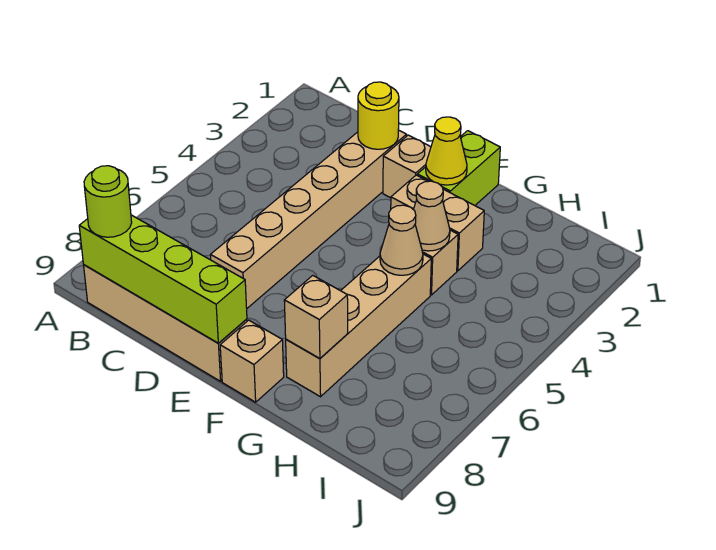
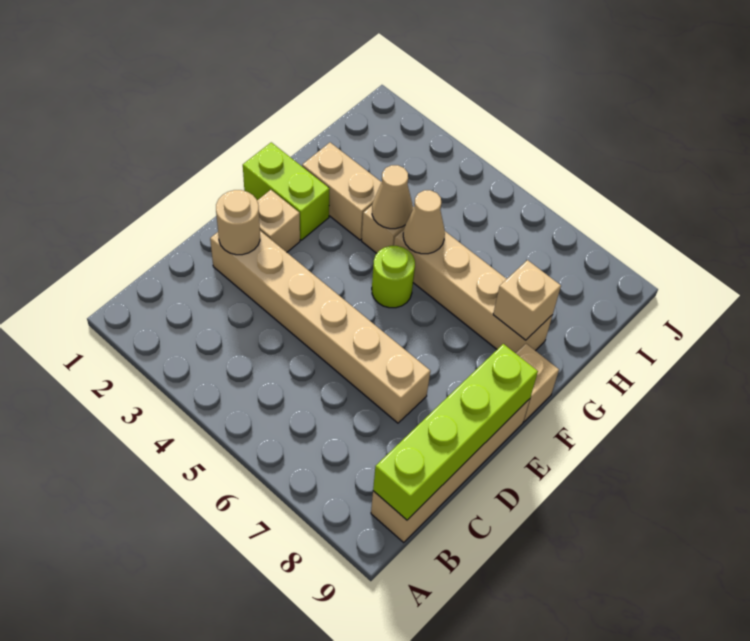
lime 1x1 round brick [84,166,132,237] -> lime 1x1 round brick moved to [372,246,415,308]
yellow 1x1 round brick [358,82,399,149] -> tan 1x1 round brick [216,190,260,255]
yellow 1x1 cone [426,117,467,185] -> none
tan 1x2 brick [391,175,484,271] -> tan 1x2 brick turned to [302,143,381,240]

